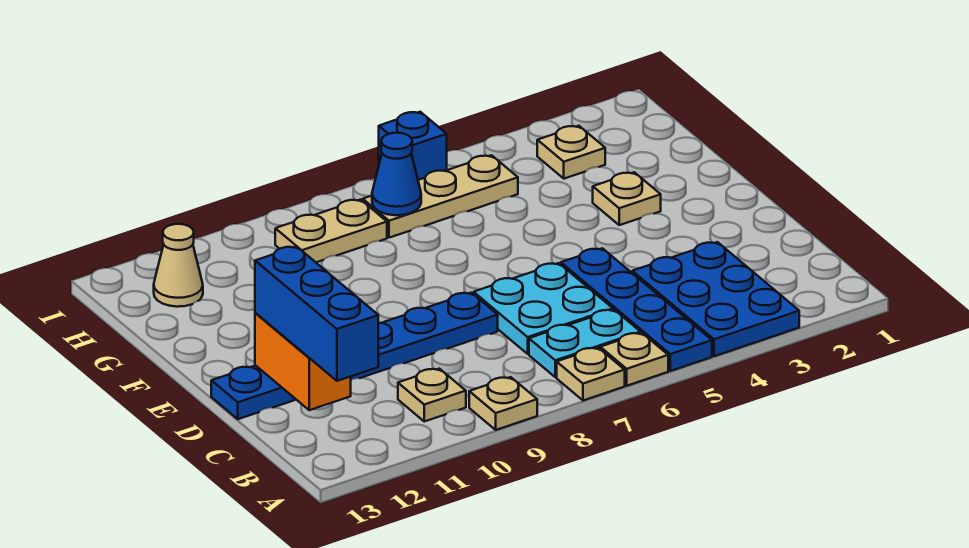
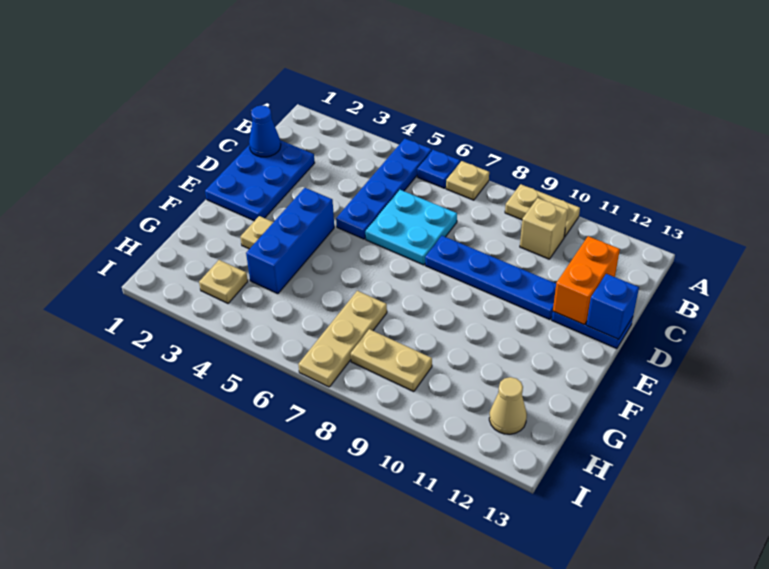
blue 2x3 plate [632,242,799,356] -> blue 2x3 plate moved to [205,140,315,221]
tan 1x1 plate [600,333,668,386] -> blue 1x1 plate [417,150,460,188]
tan 1x1 plate [469,377,537,430] -> tan 1x2 plate [505,184,580,237]
cyan 1x2 plate [529,310,641,377] -> none
tan 1x1 plate [398,369,466,421] -> tan 1x1 brick [520,198,568,259]
blue 1x3 brick [255,246,378,381] -> blue 1x3 brick moved to [246,188,334,294]
tan 1x3 plate [363,155,518,238] -> tan 1x3 plate turned to [298,291,387,387]
blue 1x1 cone [372,133,421,215] -> blue 1x1 cone moved to [249,105,281,157]
blue 1x1 brick [379,112,447,180] -> blue 1x1 brick moved to [586,274,639,339]

